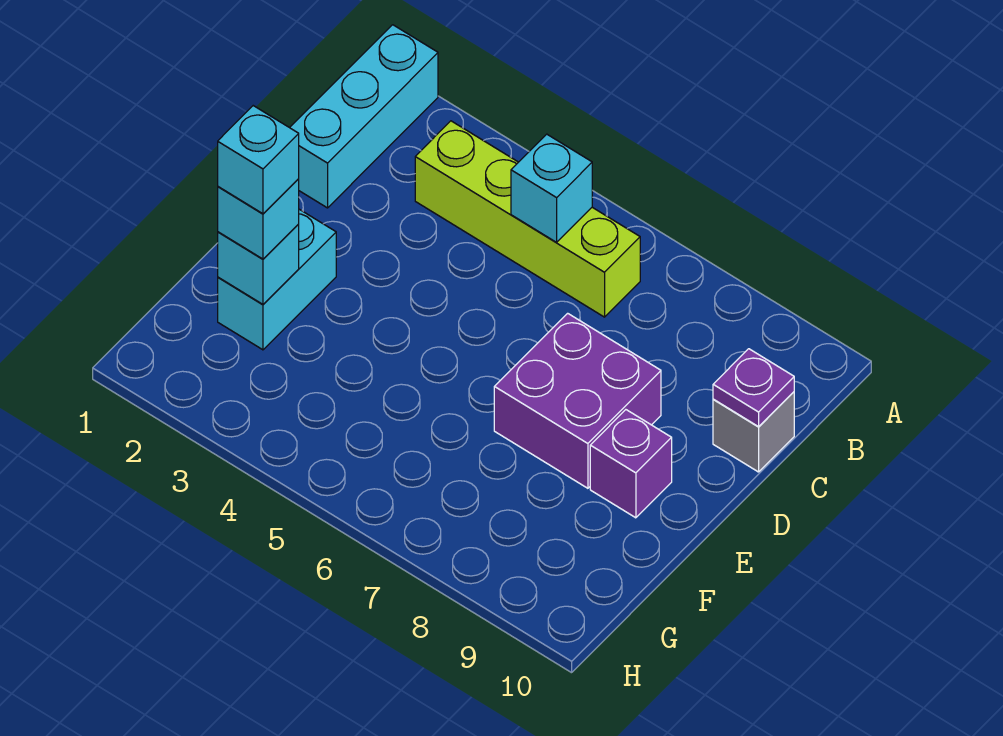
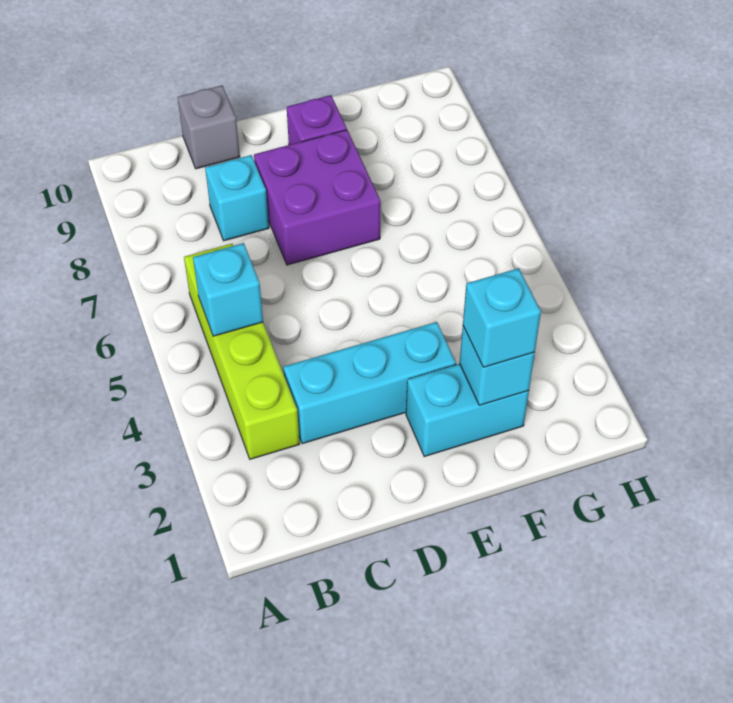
cyan 1x3 brick [290,25,438,208] -> cyan 1x3 brick moved to [283,322,456,444]
purple 1x1 plate [713,349,794,427] -> none
cyan 1x1 brick [218,106,299,214] -> cyan 1x1 brick moved to [205,155,269,241]

